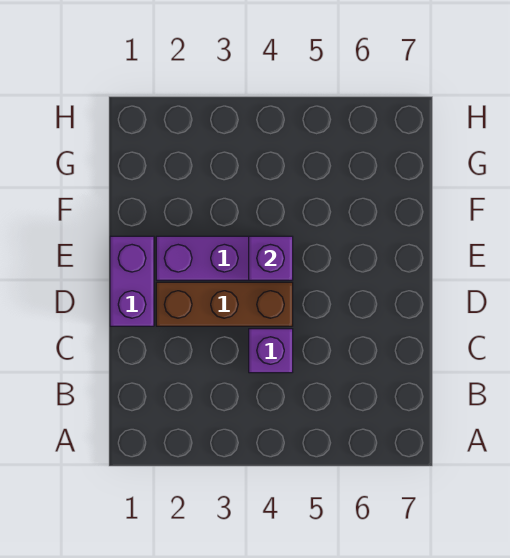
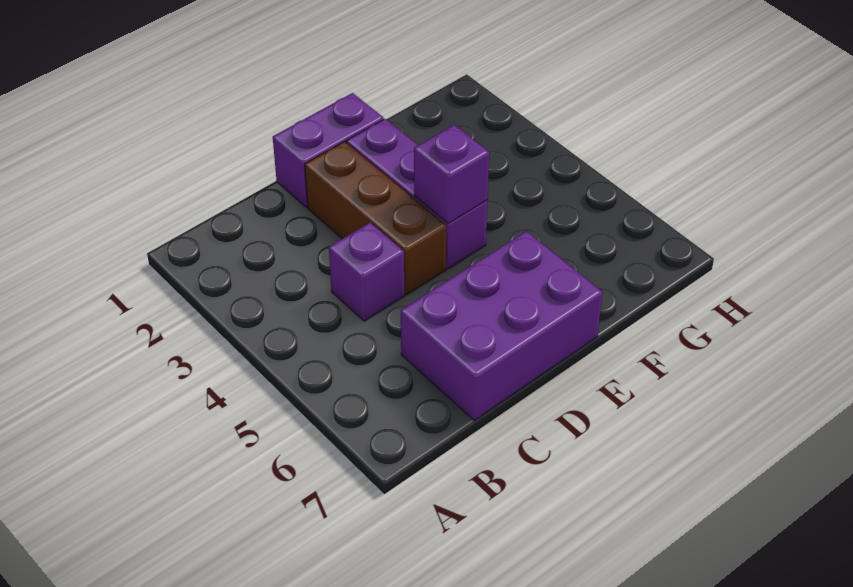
none -> purple 2x3 brick [401,231,602,420]

